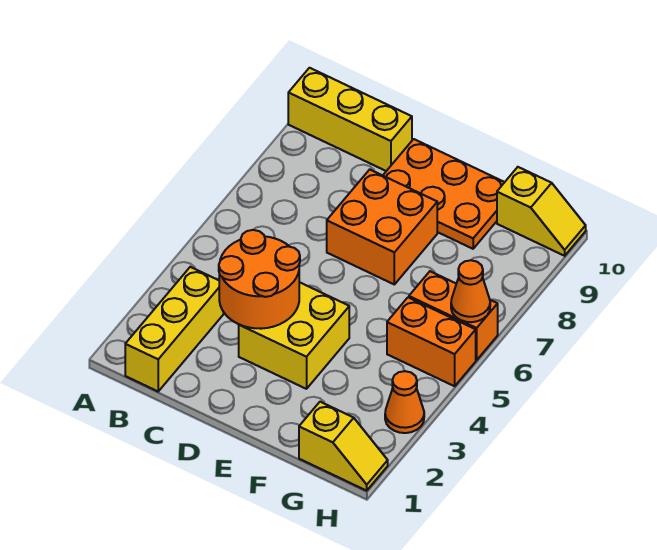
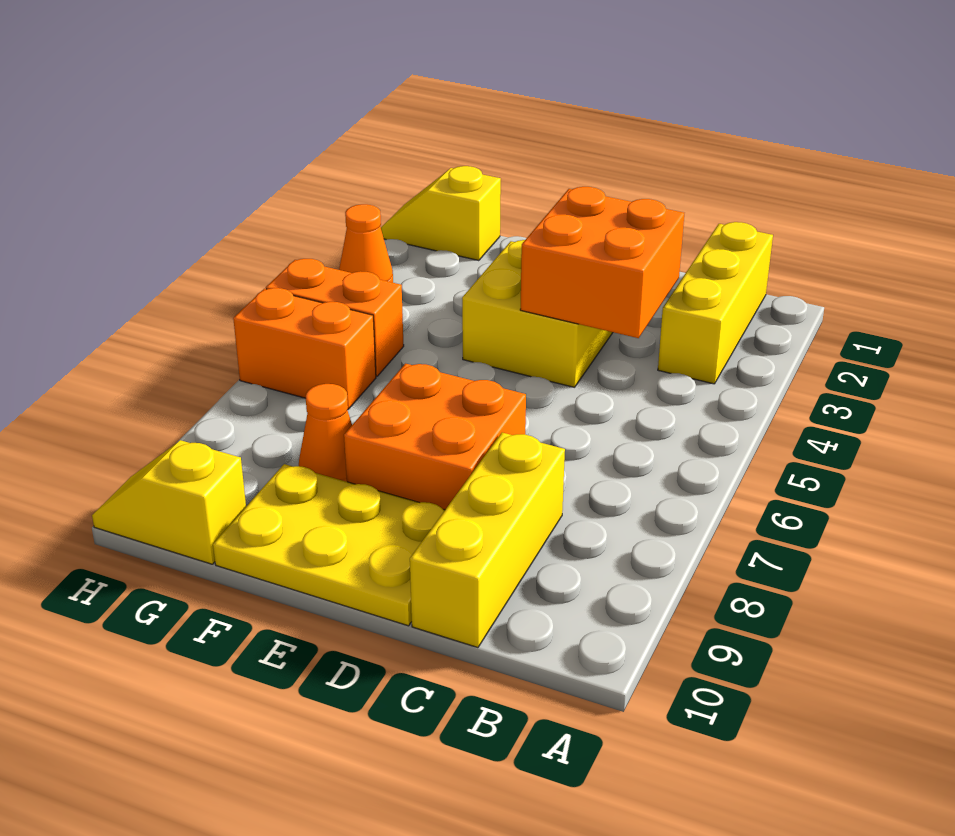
yellow 1x3 brick [288,68,412,171] -> yellow 1x3 brick turned to [410,432,565,648]
orange 2x2 round brick [219,230,300,329] -> orange 2x2 brick [520,187,684,338]
orange 2x3 plate [383,139,505,249] -> yellow 2x3 plate [213,464,445,626]
orange 1x1 cone [451,260,490,322] -> orange 1x1 cone moved to [299,384,352,482]

